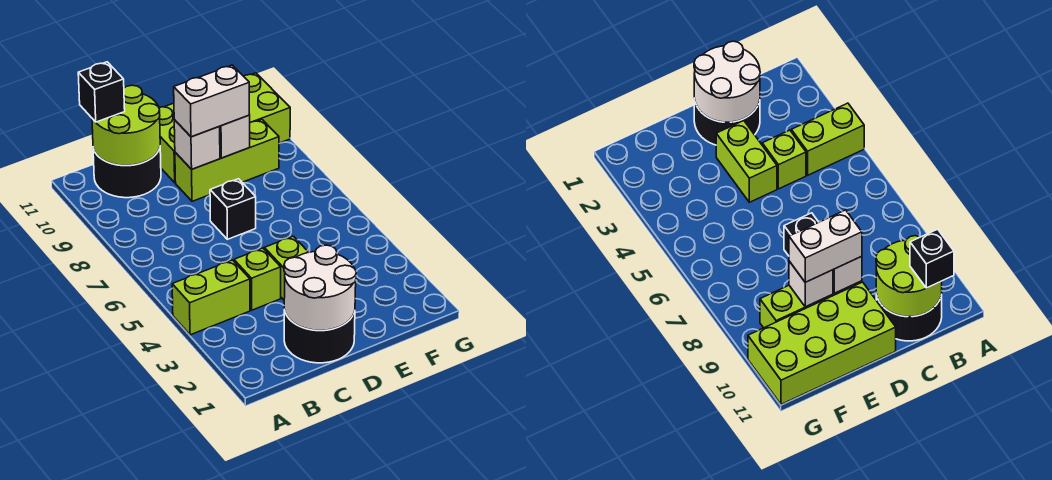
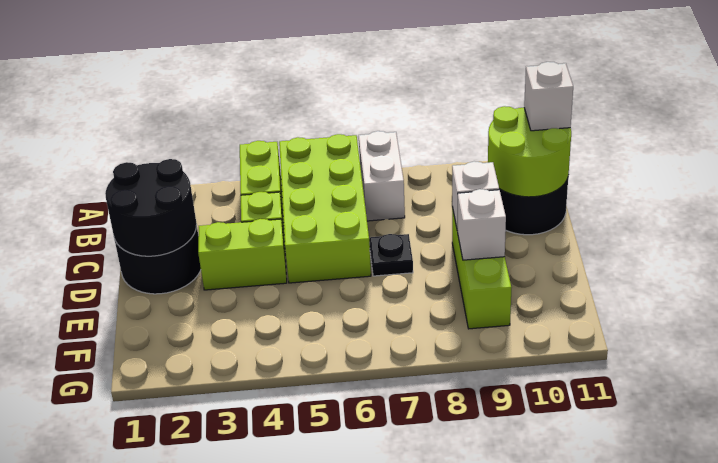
black 1x1 brick [78,62,125,122] -> white 1x1 brick [524,62,573,131]
white 2x2 round brick [284,245,356,330] -> black 2x2 round brick [105,159,197,256]
black 1x1 brick [210,179,256,239] -> black 1x1 plate [369,234,413,276]
white 1x2 brick [174,65,250,137] -> white 1x2 brick moved to [359,131,405,221]
lime 2x4 brick [159,73,290,183] -> lime 2x4 brick moved to [279,134,371,283]

